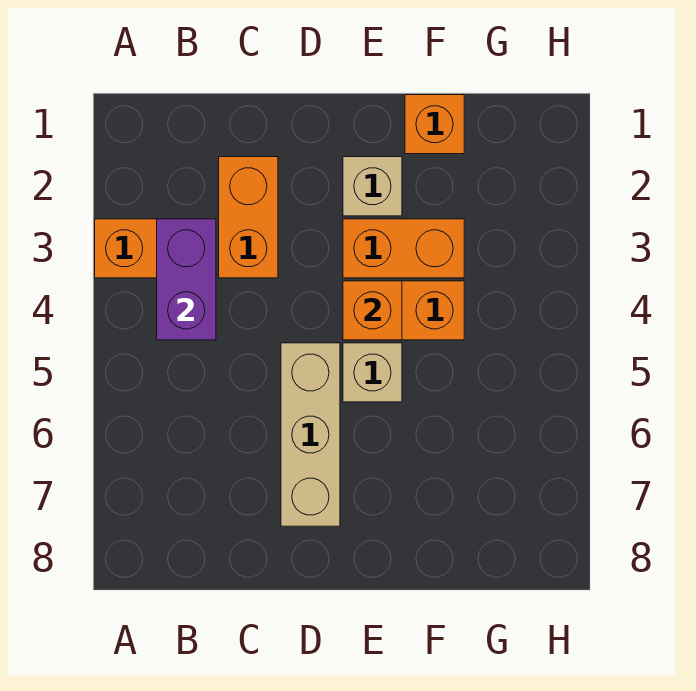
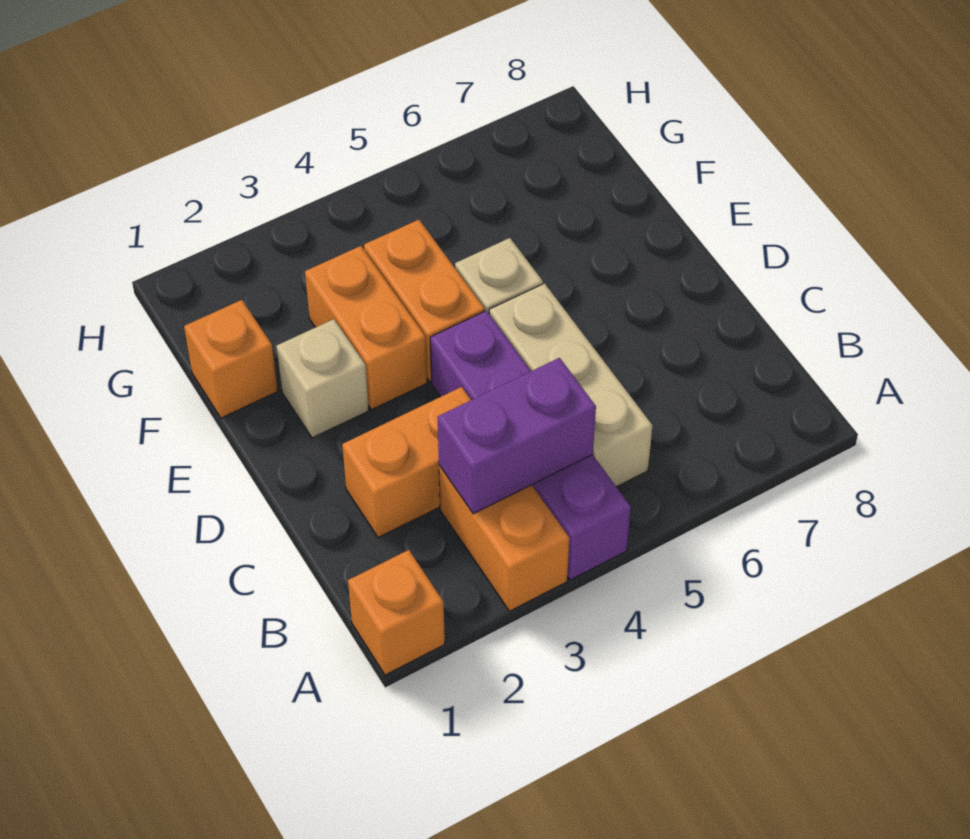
none -> purple 1x4 brick [430,311,631,580]
tan 1x3 brick [281,343,340,526] -> tan 1x3 brick turned to [489,283,653,487]
orange 1x1 brick [343,281,402,340] -> orange 1x1 brick moved to [348,550,445,675]

